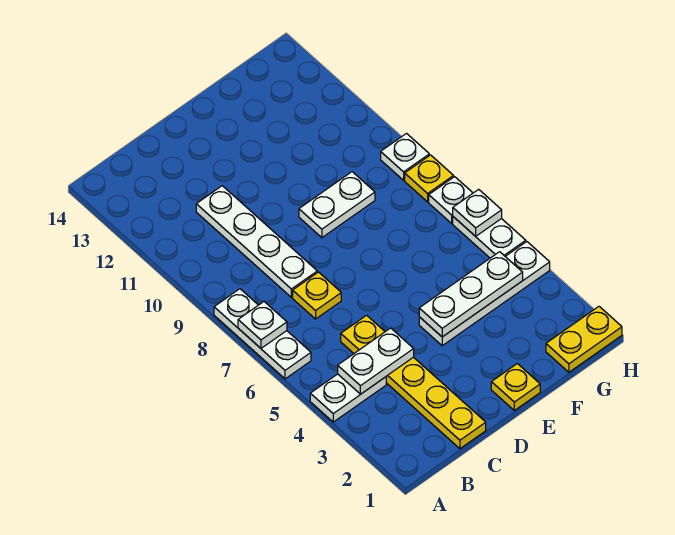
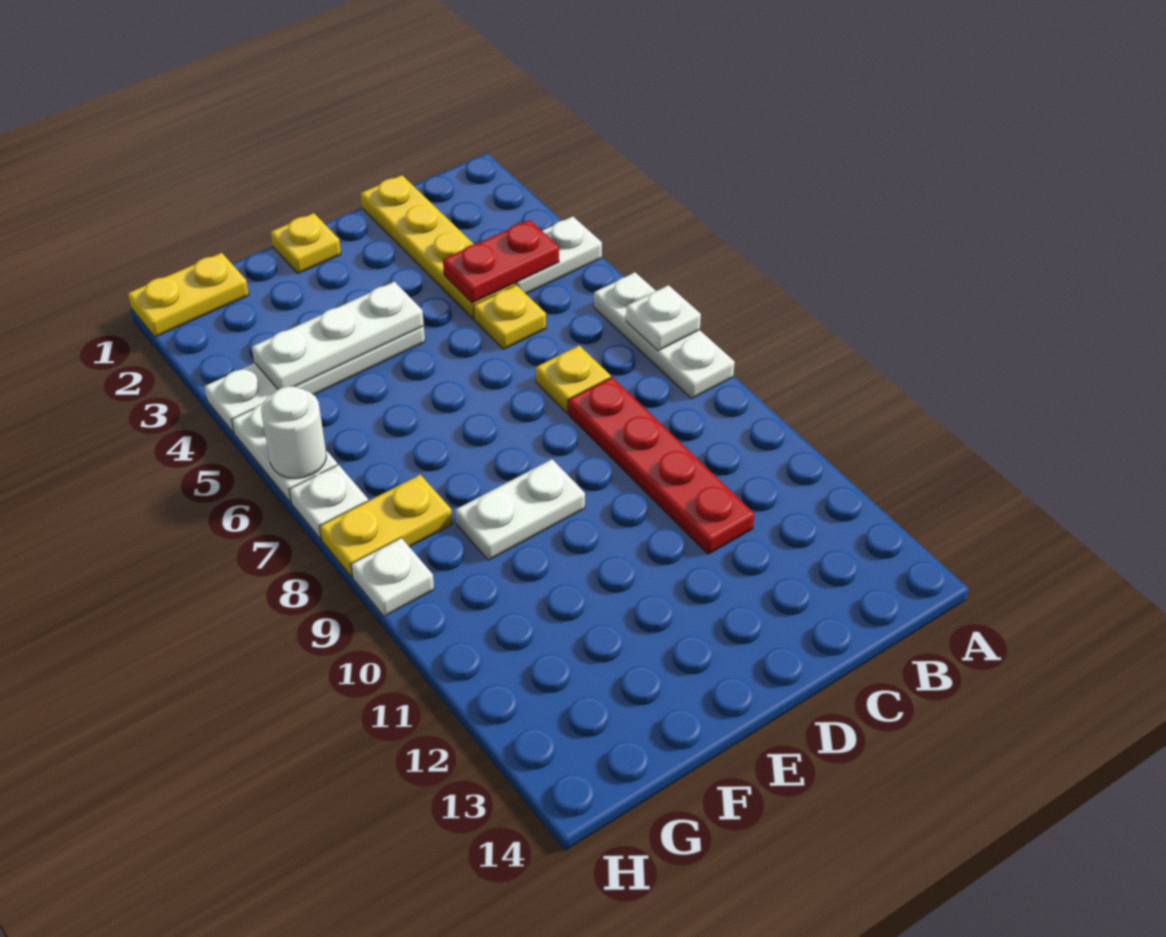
white 1x2 plate [338,328,414,394] -> red 1x2 plate [443,220,559,303]
white 1x4 plate [196,186,317,297] -> red 1x4 plate [568,377,754,554]
white 1x1 plate [453,189,502,236] -> white 1x1 round brick [261,386,326,478]
yellow 1x1 plate [405,155,454,202] -> yellow 1x2 plate [320,475,452,577]

